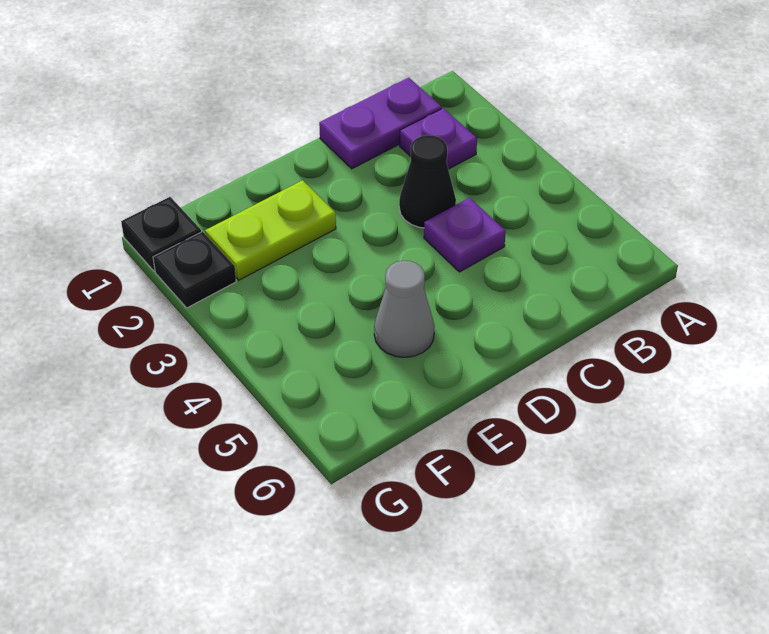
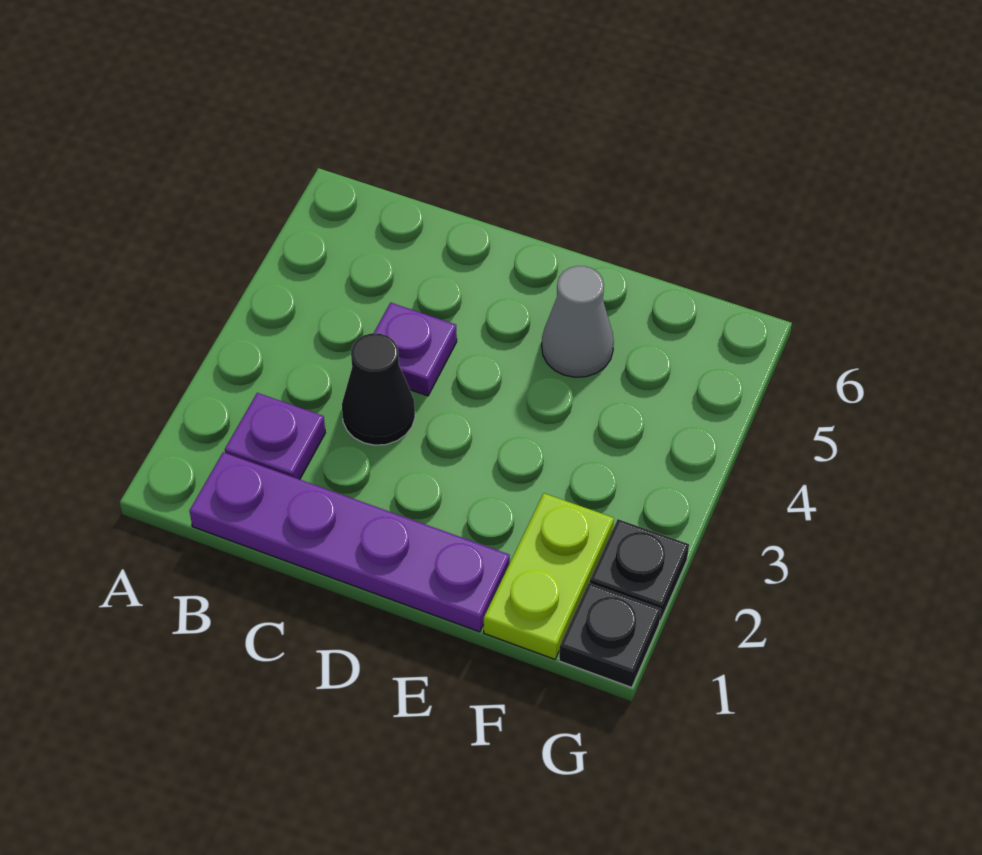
purple 1x2 plate [319,78,442,169] -> purple 1x4 plate [190,452,510,632]
lime 1x2 plate [205,180,336,280] -> lime 1x2 plate turned to [484,493,614,659]

